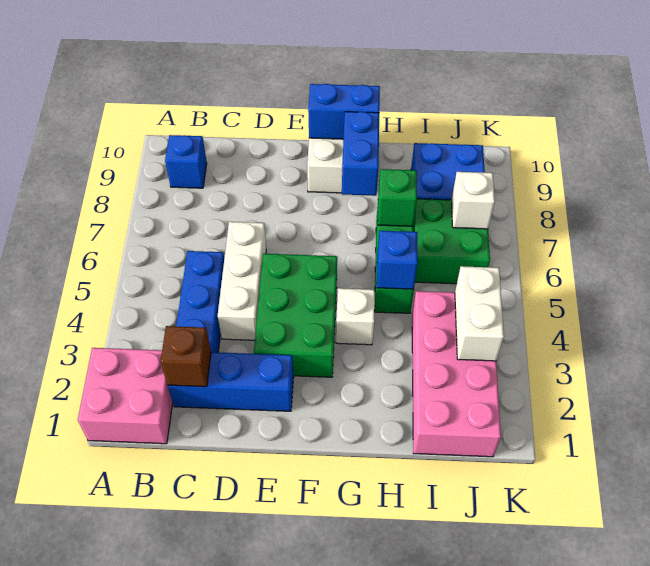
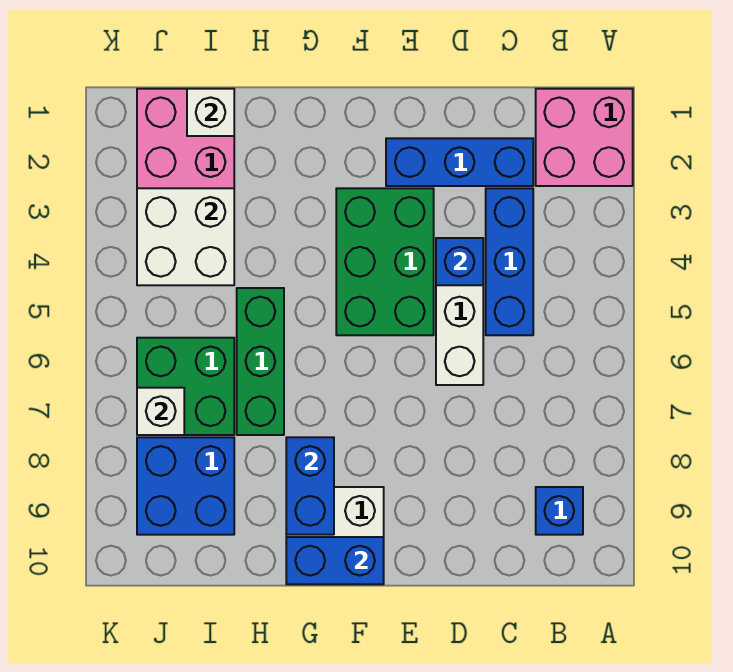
brown 1x1 brick [161,326,211,387] -> none
white 1x1 brick [336,288,375,345] -> white 1x1 brick moved to [187,89,234,136]
blue 1x1 brick [377,231,418,289] -> blue 1x1 brick moved to [436,238,483,285]
green 1x1 brick [378,169,417,226] -> none
white 1x2 brick [455,266,504,361] -> white 2x2 brick [137,188,234,285]

